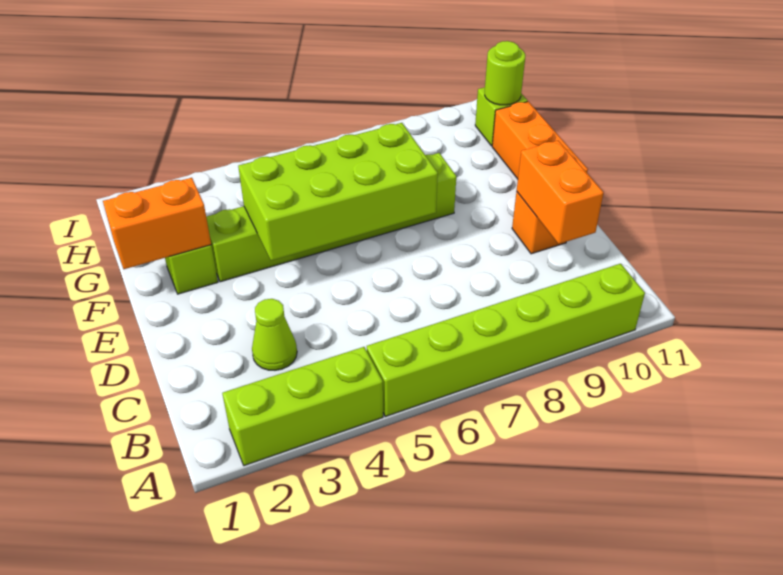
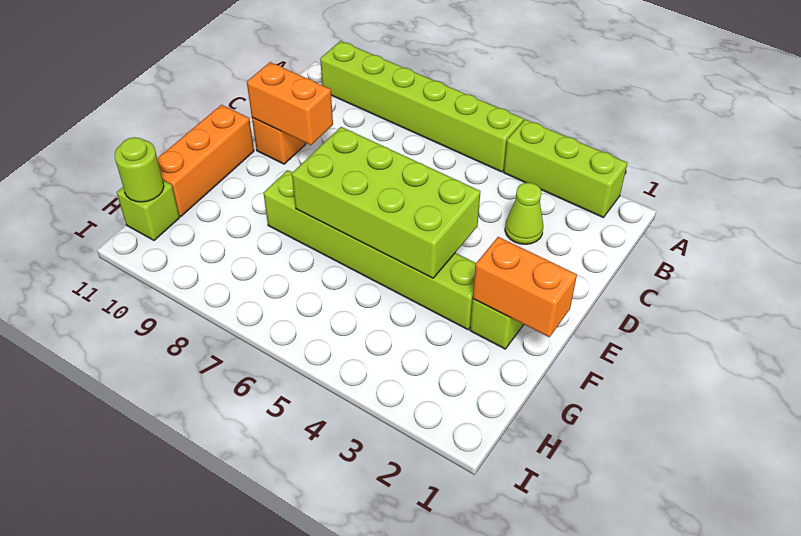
orange 1x2 brick [517,141,604,244] -> orange 1x2 brick turned to [247,62,333,145]

